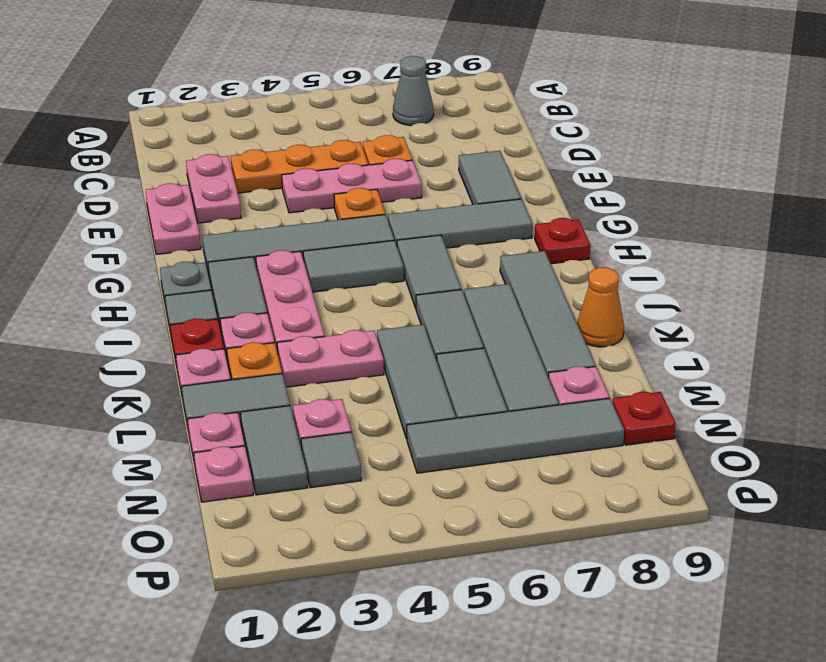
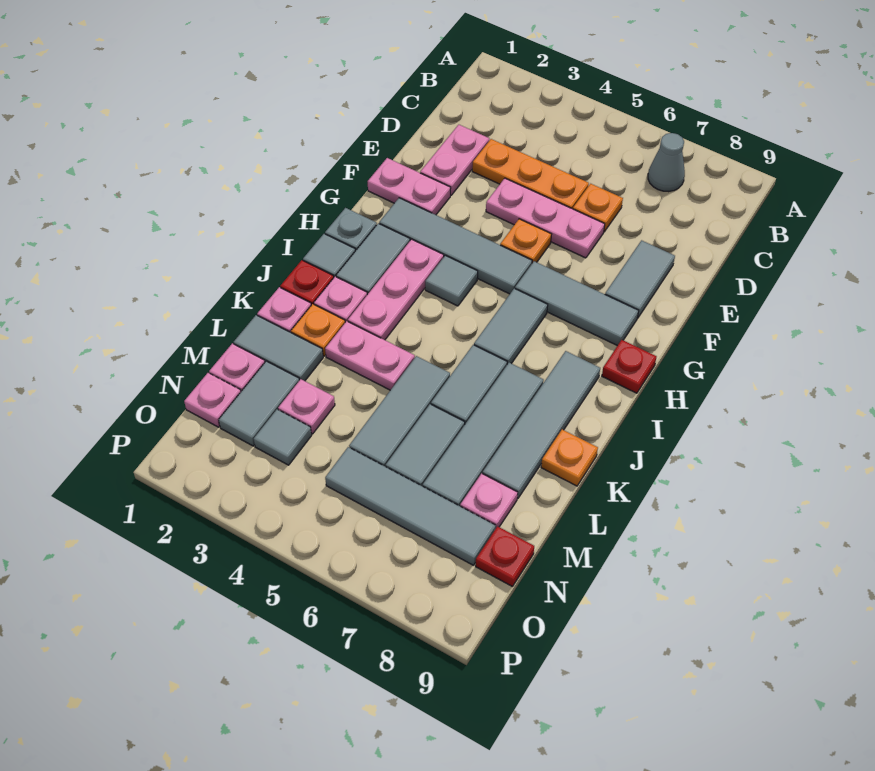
pink 1x2 plate [146,183,201,254] -> pink 1x2 plate turned to [368,158,451,215]
grey 1x2 tile [303,240,404,292] -> grey 1x1 tile [425,255,478,306]
orange 1x1 cone [577,267,624,347] -> orange 1x1 plate [541,429,598,486]

